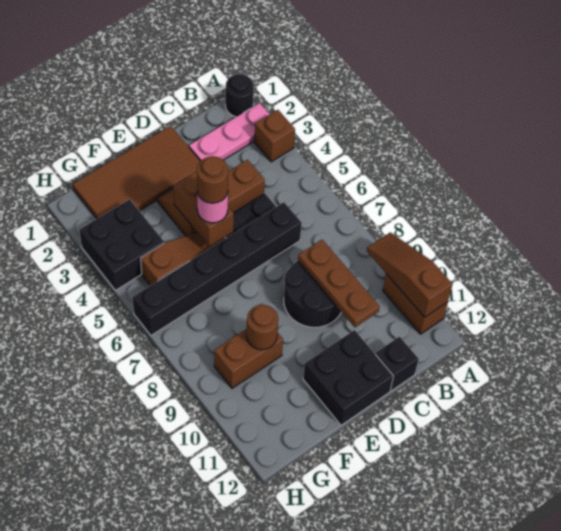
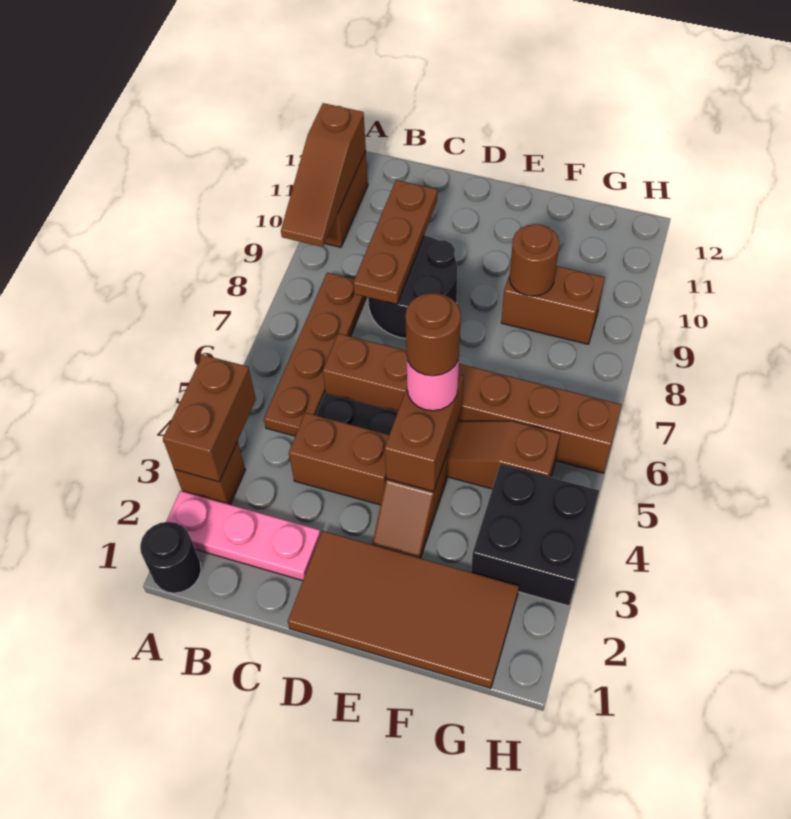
none -> brown 1x2 brick [163,355,256,482]
none -> brown 1x4 plate [264,273,366,436]
black 1x6 brick [132,202,302,335] -> brown 1x6 brick [323,334,621,473]
black 1x1 brick [375,337,419,391] -> none
black 2x2 brick [303,330,394,425] -> none

